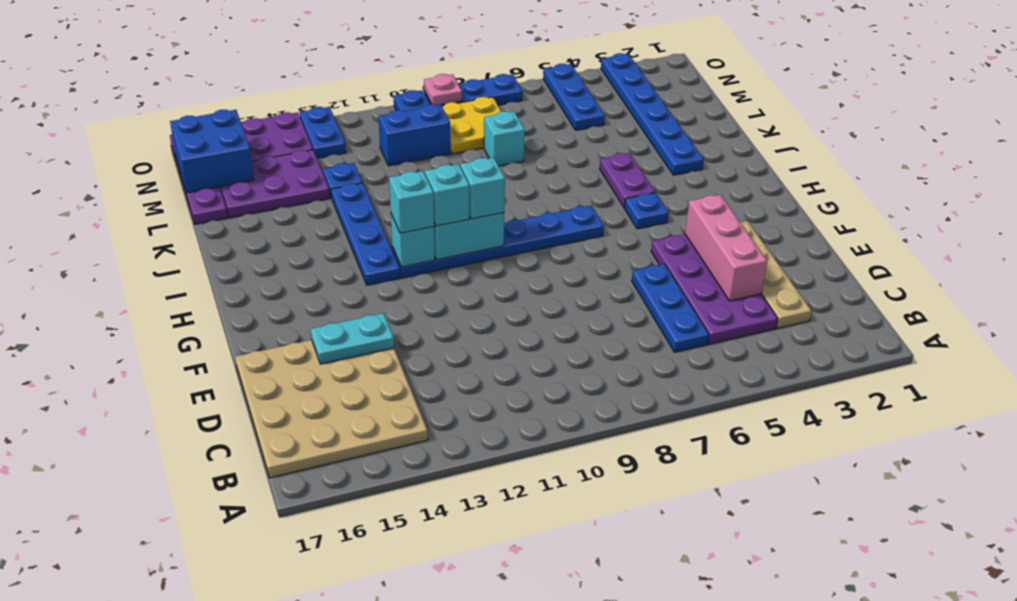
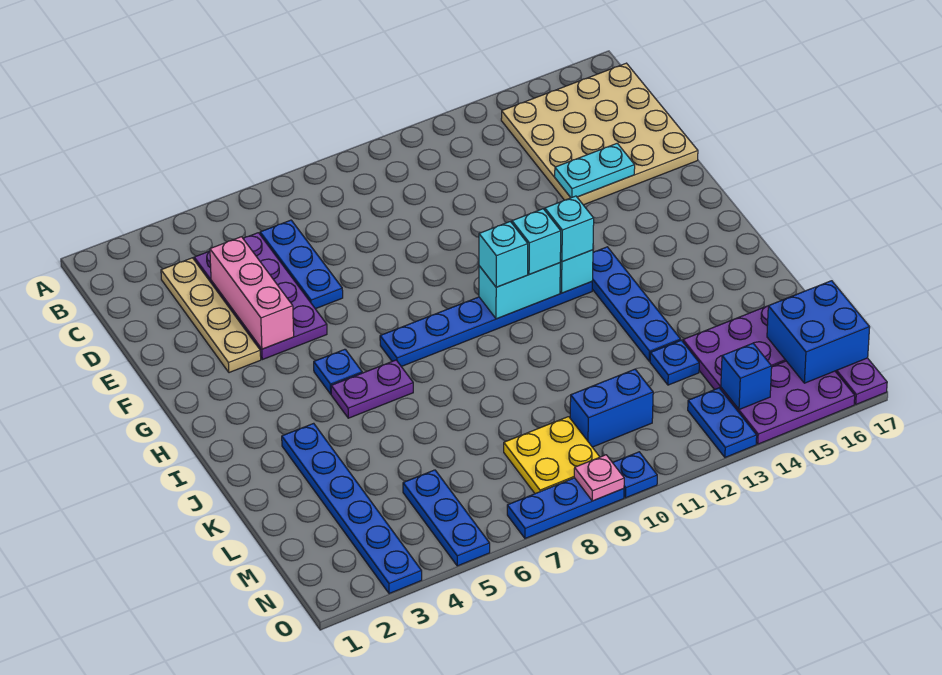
purple 1x2 plate [600,153,655,208] -> purple 1x2 plate turned to [331,360,413,418]
cyan 1x1 brick [484,111,525,166] -> none
none -> blue 1x1 brick [721,343,772,410]

